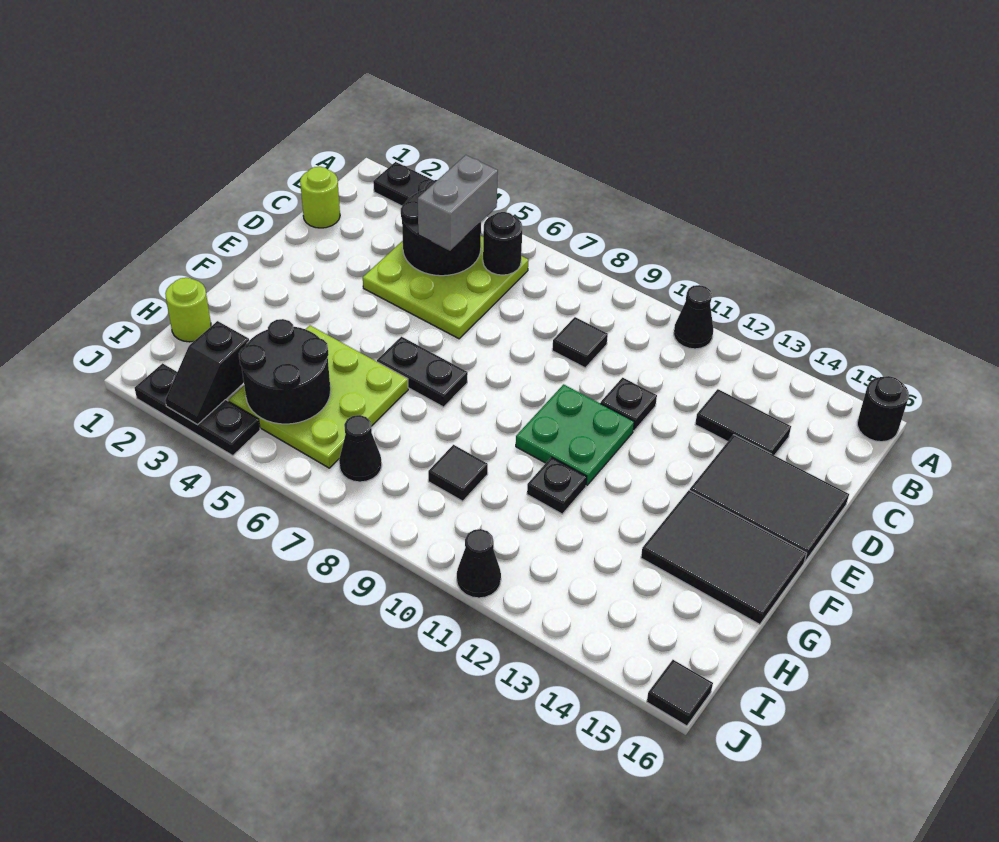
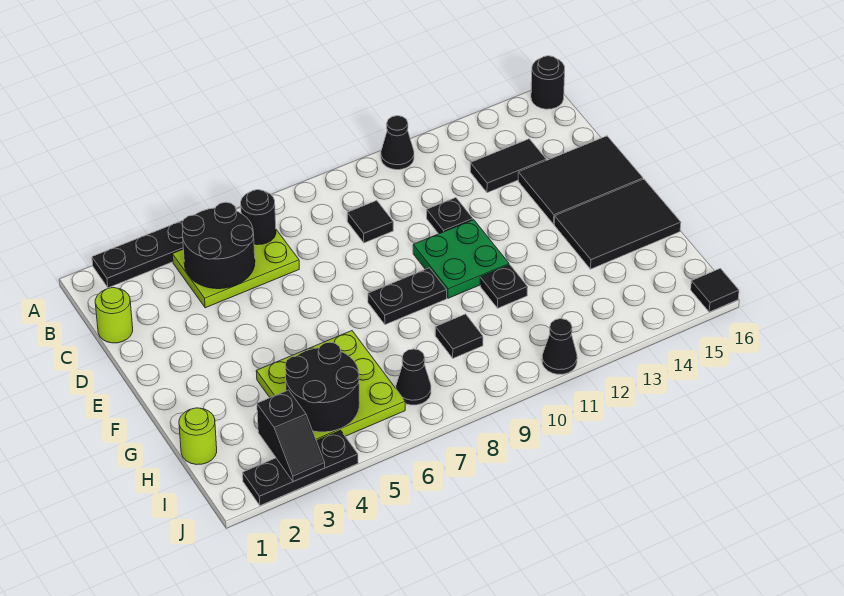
lime 3x3 plate [363,236,528,339] -> lime 2x3 plate [172,230,299,308]
grey 1x2 brick [418,155,498,251] -> none
black 1x2 plate [377,337,468,407] -> black 1x2 plate moved to [368,268,447,325]

